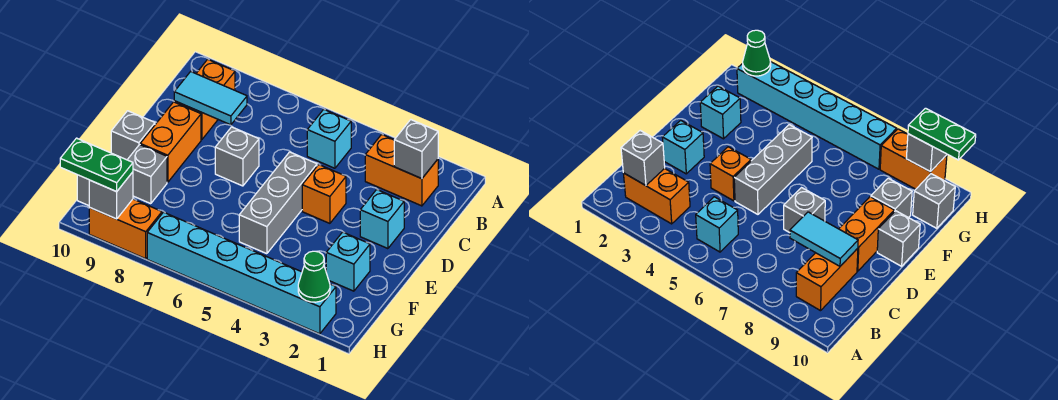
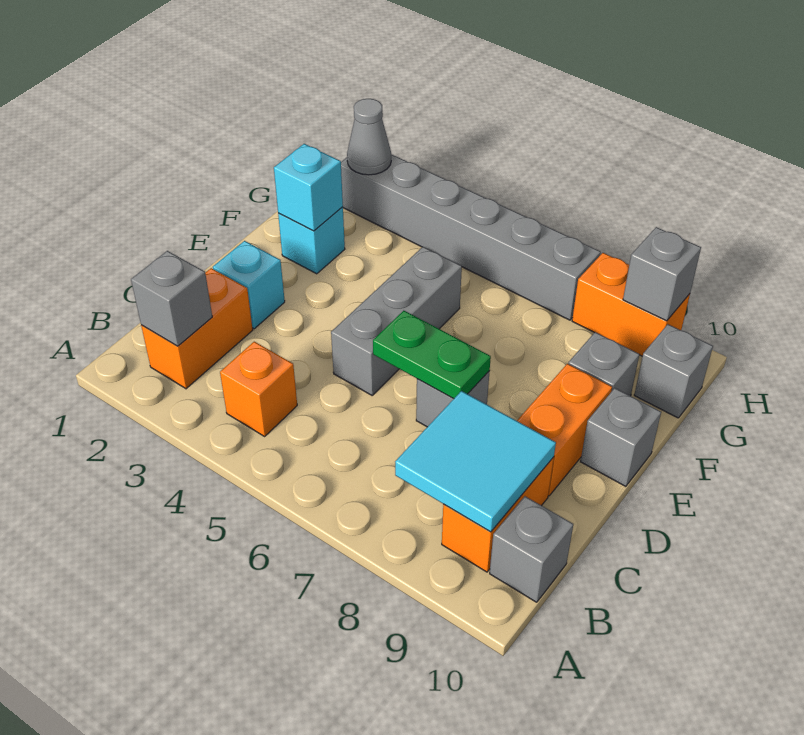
orange 1x2 brick [365,134,438,206] -> orange 1x2 brick turned to [141,268,253,389]
cyan 1x1 brick [307,109,351,168] -> cyan 1x1 brick moved to [274,144,343,231]
none -> grey 1x1 brick [490,496,573,602]
cyan 1x2 tile [174,72,247,125] -> cyan 2x2 tile [395,391,556,532]
orange 1x1 brick [302,165,346,223] -> orange 1x1 brick moved to [220,342,297,436]
cyan 1x6 brick [147,212,336,334] -> grey 1x6 brick [341,154,601,320]
green 1x1 cone [298,251,330,302] -> grey 1x1 cone [347,99,391,175]
green 1x2 plate [60,138,133,192] -> green 1x2 plate moved to [373,311,491,399]

